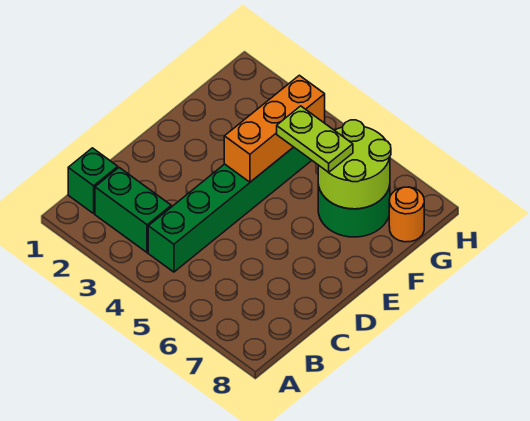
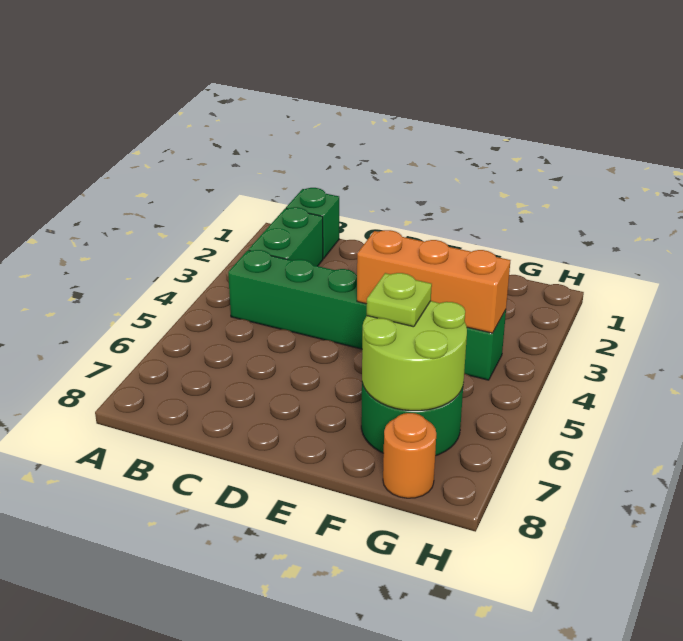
lime 1x2 plate [277,106,353,172] -> lime 1x1 plate [367,273,432,327]

